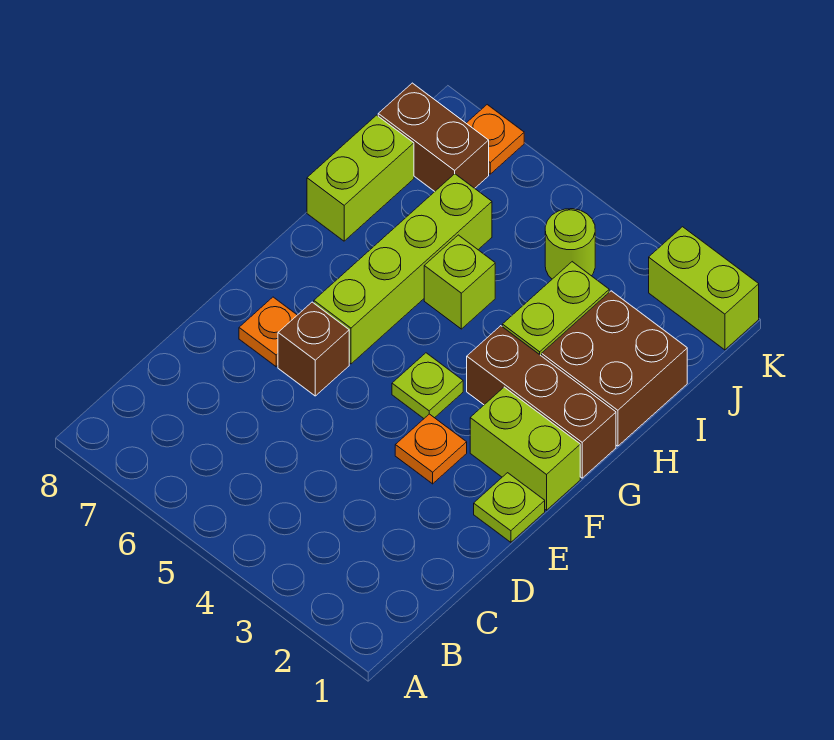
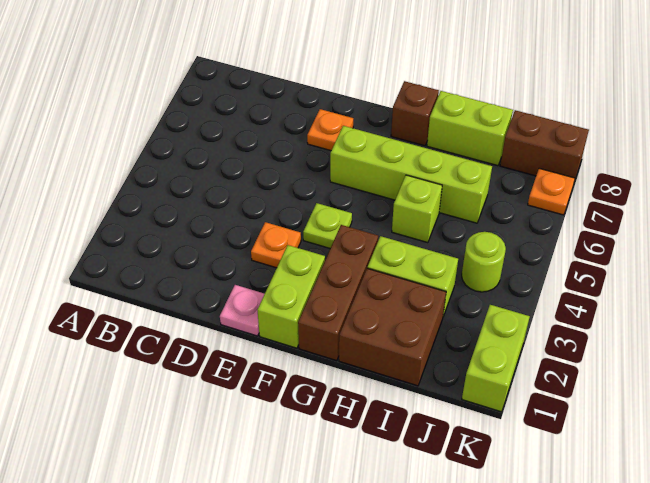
lime 1x1 plate [474,473,545,542] -> pink 1x1 plate [220,285,264,336]
brown 1x1 brick [278,302,349,396] -> brown 1x1 brick moved to [391,81,439,146]
brown 1x2 brick [378,83,489,191] -> brown 1x2 brick turned to [500,110,589,181]

